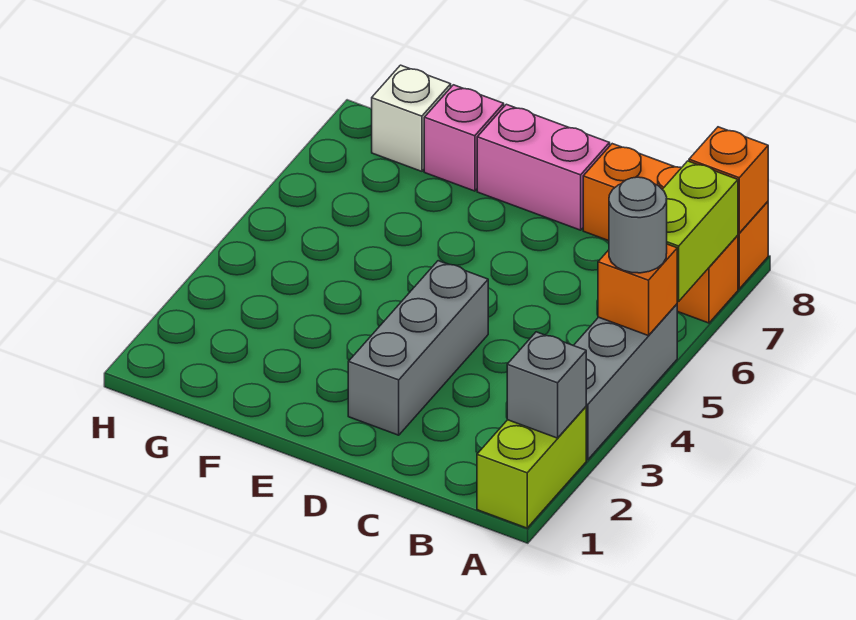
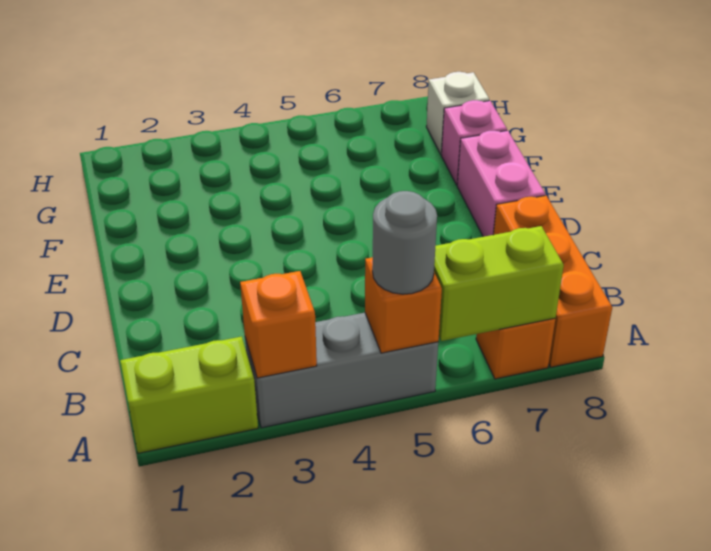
grey 1x1 brick [507,332,586,438] -> none
orange 1x1 brick [689,127,768,233] -> orange 1x1 brick moved to [240,271,317,378]
grey 1x3 brick [348,261,488,435] -> none

